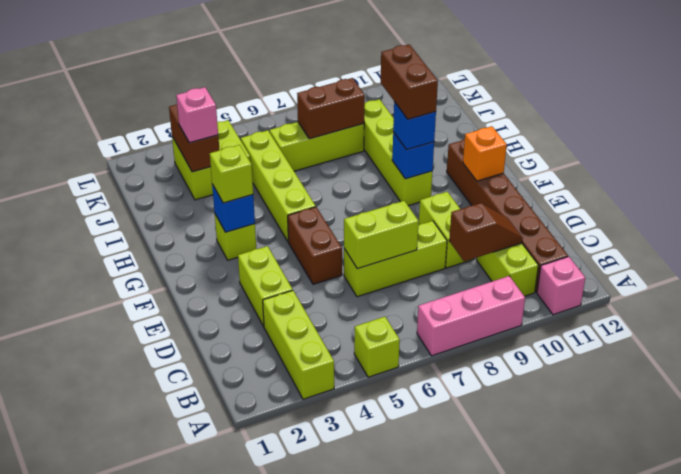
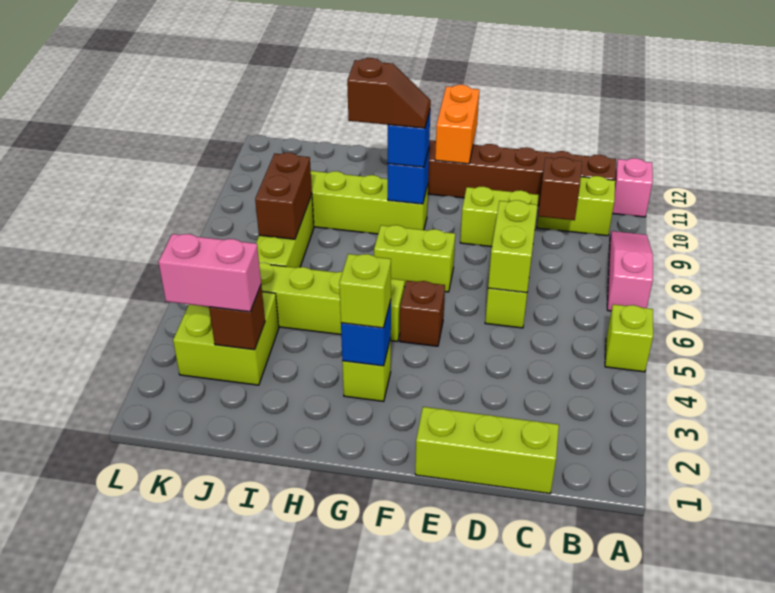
lime 1x3 brick [263,291,334,399] -> lime 1x3 brick moved to [415,407,559,494]
pink 1x3 brick [417,276,525,356] -> pink 1x3 slope [607,231,653,311]
lime 1x2 brick [238,246,293,326] -> lime 1x2 brick moved to [374,225,455,292]
brown 1x2 brick [288,207,342,284] -> brown 1x1 brick [400,281,445,346]
orange 1x1 brick [463,126,507,181] -> orange 1x2 brick [435,85,479,164]
brown 1x2 brick [381,45,438,119] -> brown 1x2 slope [347,58,431,128]
brown 1x2 brick [169,105,219,172] -> brown 1x1 brick [209,286,265,350]
pink 1x1 brick [176,87,218,143] -> pink 1x2 brick [159,234,261,312]

